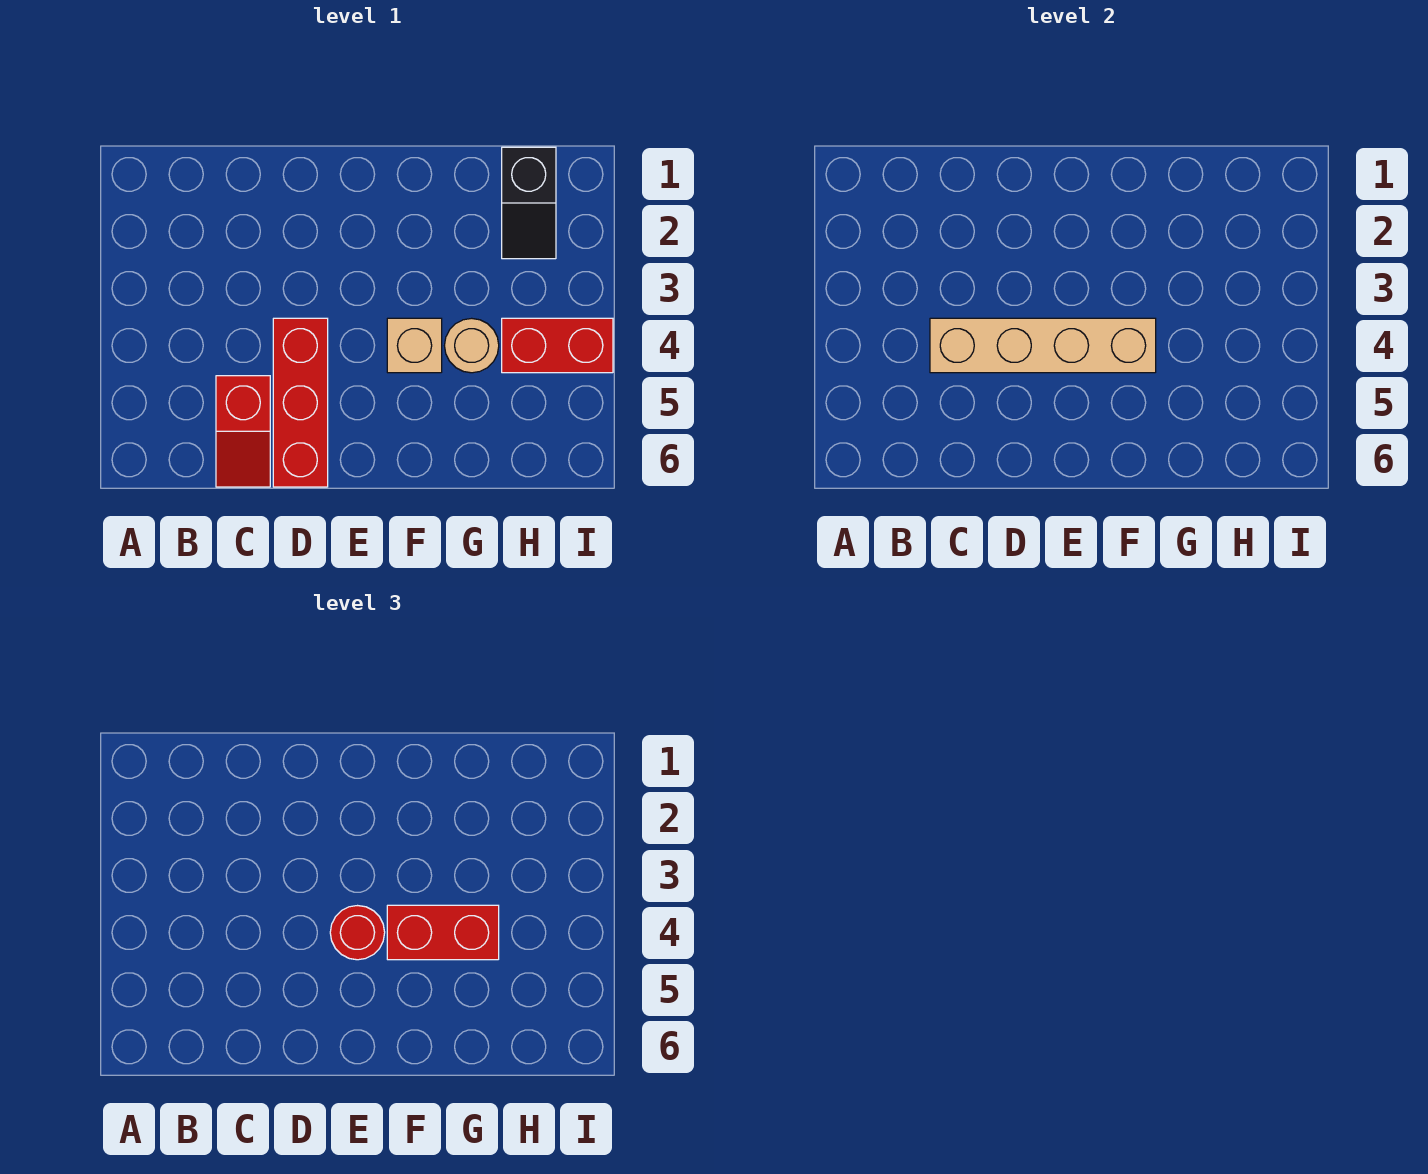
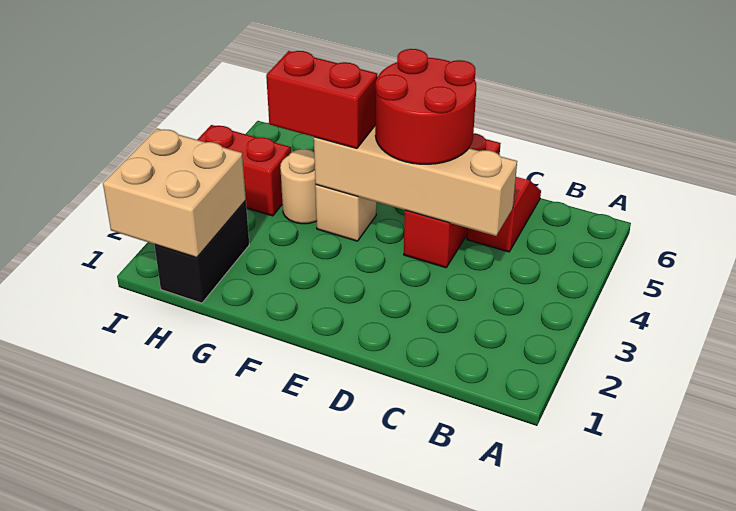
red 1x1 round brick [330,906,385,960] -> red 2x2 round brick [375,49,476,164]
black 1x2 slope [502,147,556,259] -> black 1x2 brick [155,200,249,303]
none -> tan 2x2 brick [103,129,246,258]

